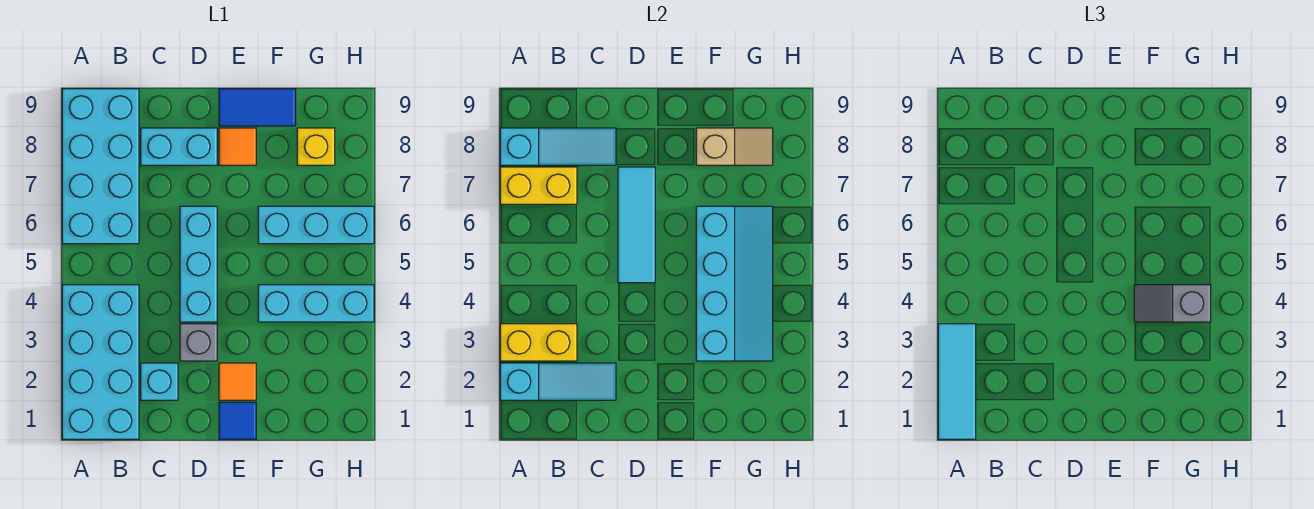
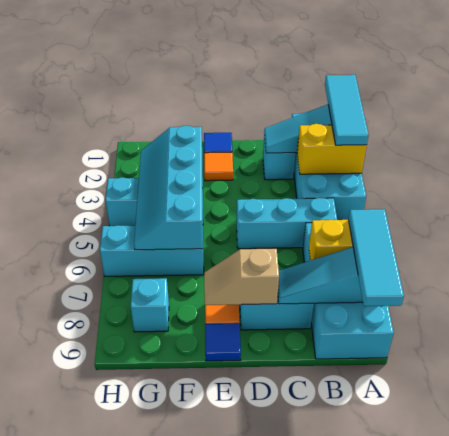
grey 1x1 brick [180,324,217,361] -> none
cyan 1x3 brick [180,206,217,322] -> cyan 1x3 brick turned to [237,198,337,249]
cyan 1x3 tile [618,167,655,283] -> cyan 1x3 tile moved to [348,209,404,306]
blue 1x2 tile [219,89,296,126] -> blue 1x1 tile [205,323,241,361]
grey 1x2 slope [1134,285,1211,322] -> none
tan 1x2 slope [696,128,773,165] -> tan 1x2 slope moved to [204,249,279,305]
yellow 1x1 brick [297,128,335,165] -> cyan 1x1 brick [131,278,169,332]

